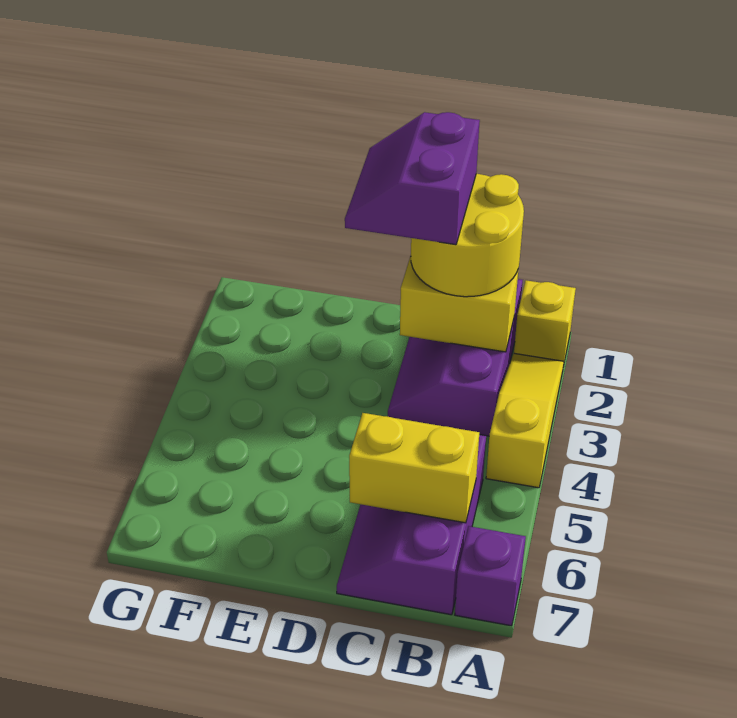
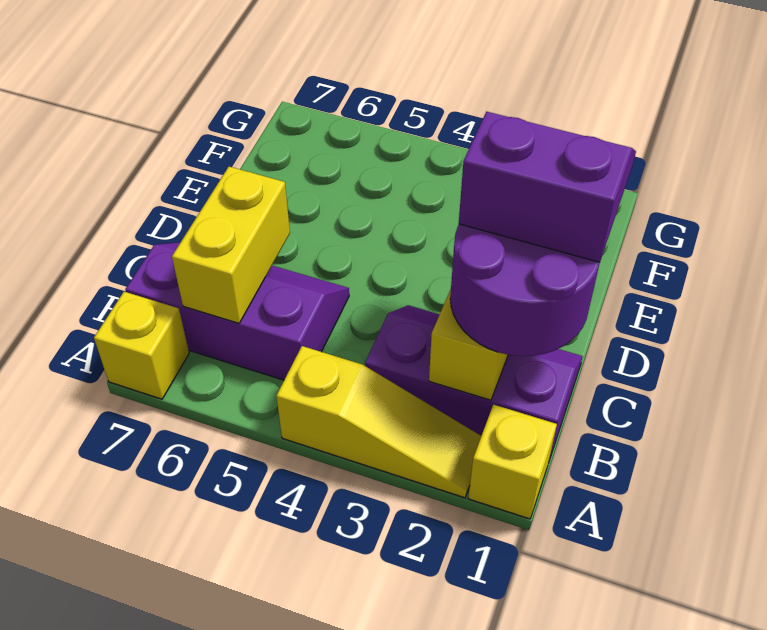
purple 1x1 brick [455,526,526,626] -> yellow 1x1 brick [94,292,189,399]
yellow 2x2 round brick [411,174,524,297] -> purple 2x2 round brick [450,224,600,356]

